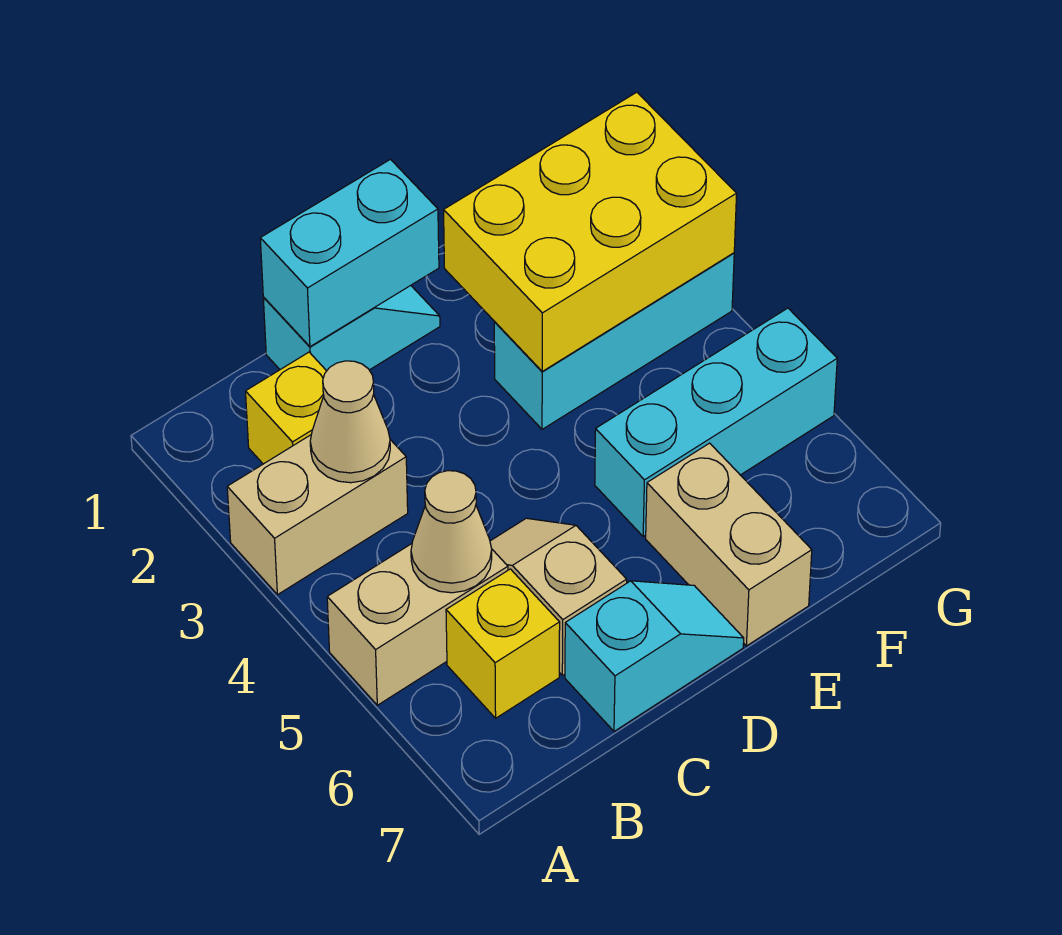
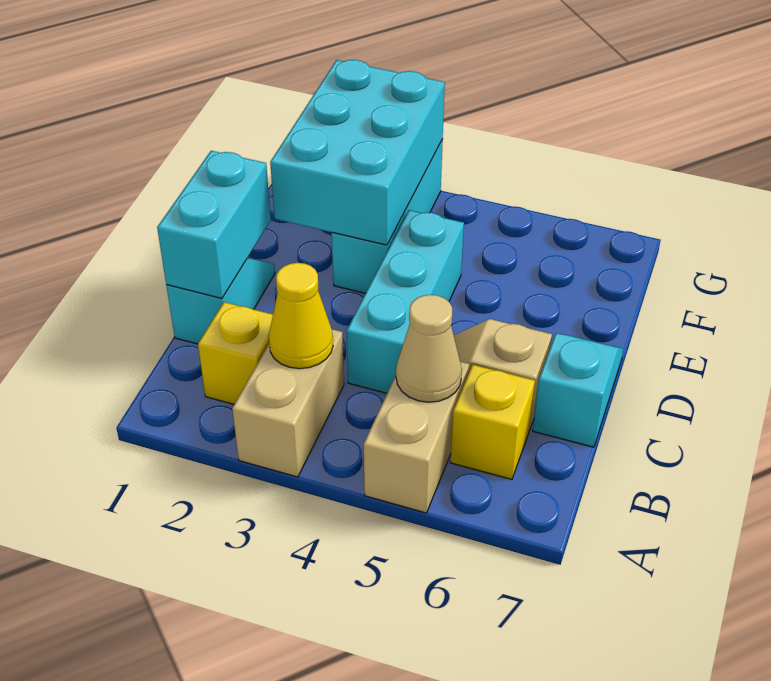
tan 1x1 cone [310,361,390,483] -> yellow 1x1 cone [269,263,333,369]
yellow 2x3 brick [444,92,737,371] -> cyan 2x3 brick [270,60,445,245]
cyan 1x3 brick [595,308,837,536] -> cyan 1x3 brick moved to [347,210,464,393]
tan 1x2 brick [646,443,812,646] -> none

